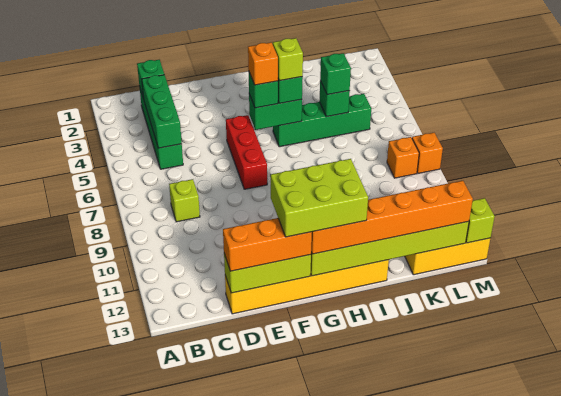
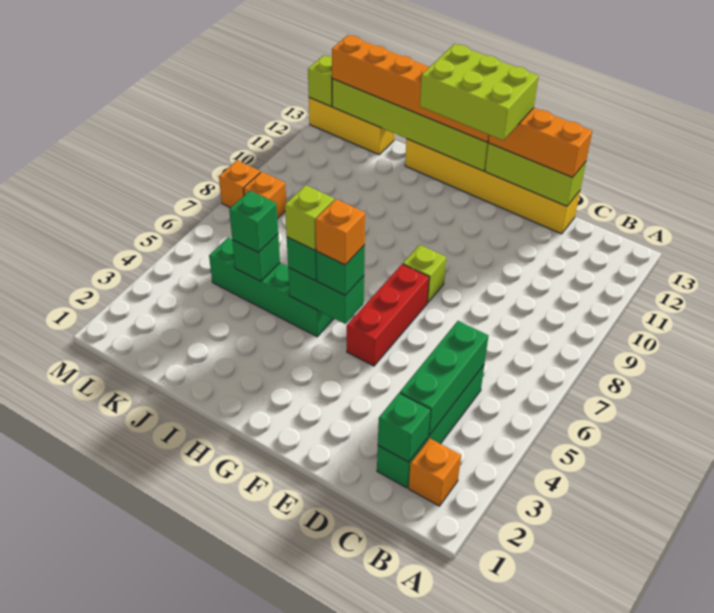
none -> orange 1x1 brick [409,439,461,506]
lime 1x1 brick [169,179,200,222] -> lime 1x1 brick moved to [403,245,446,303]

